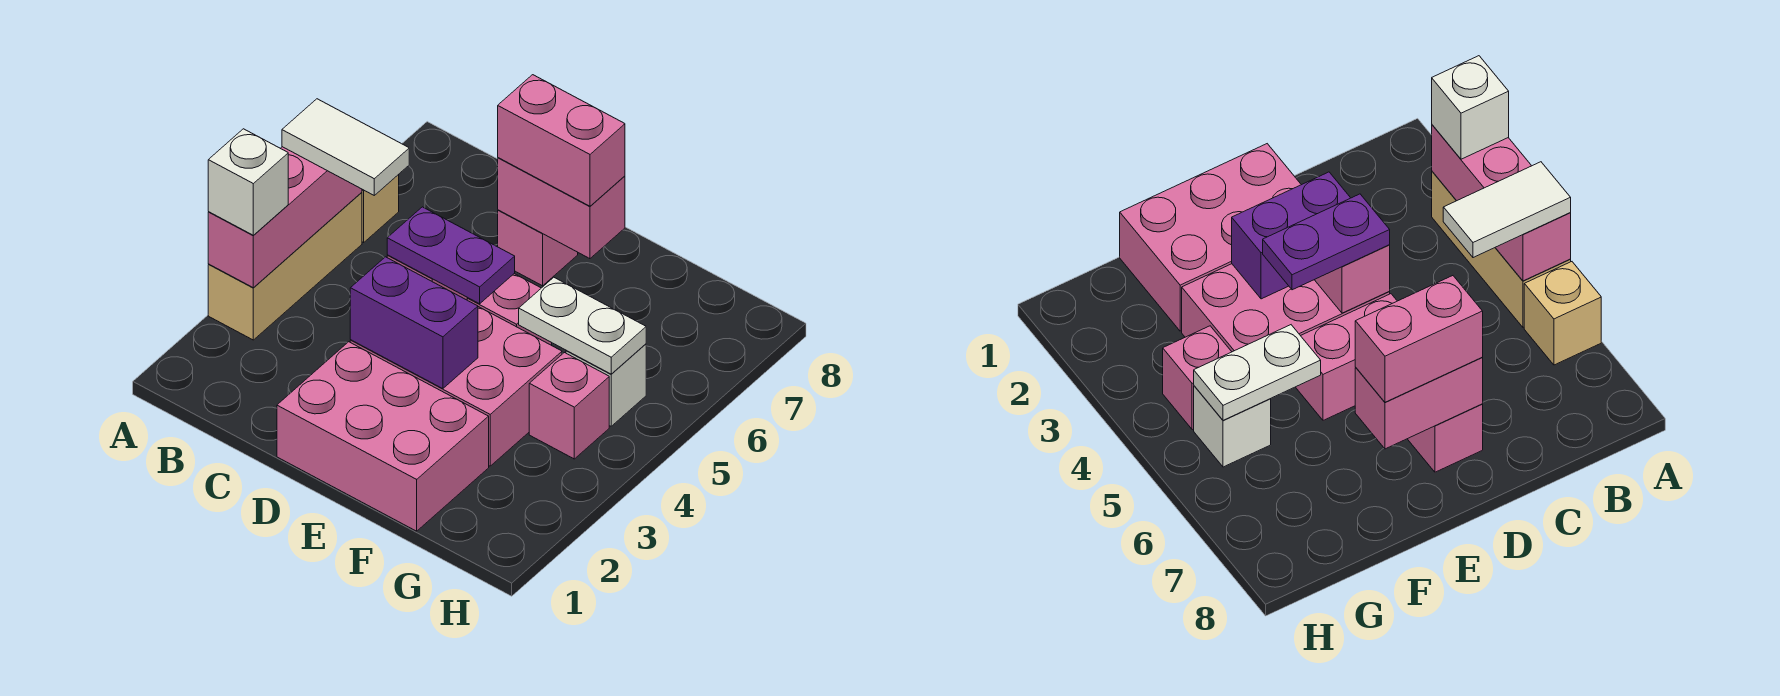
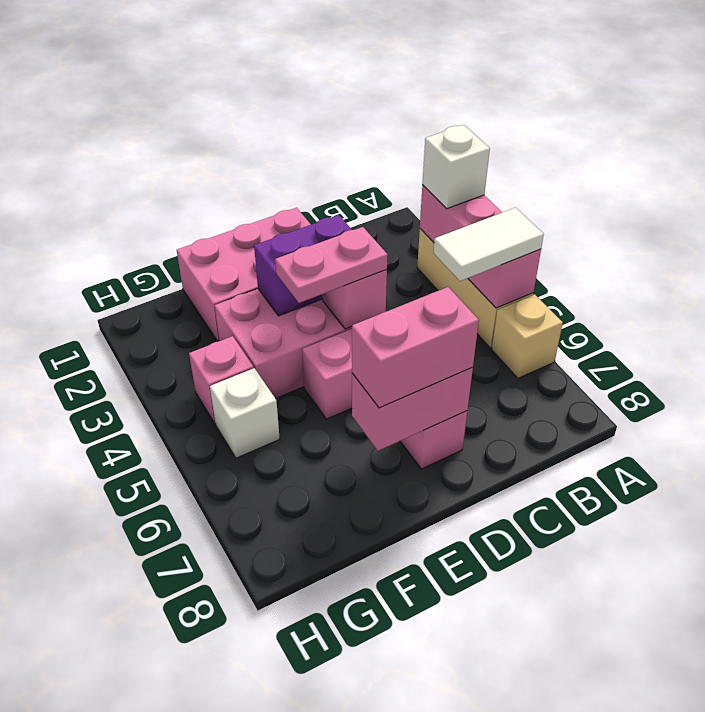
purple 1x2 plate [387,207,515,304] -> pink 1x2 plate [275,227,388,303]
white 1x2 plate [519,277,646,374] -> none

